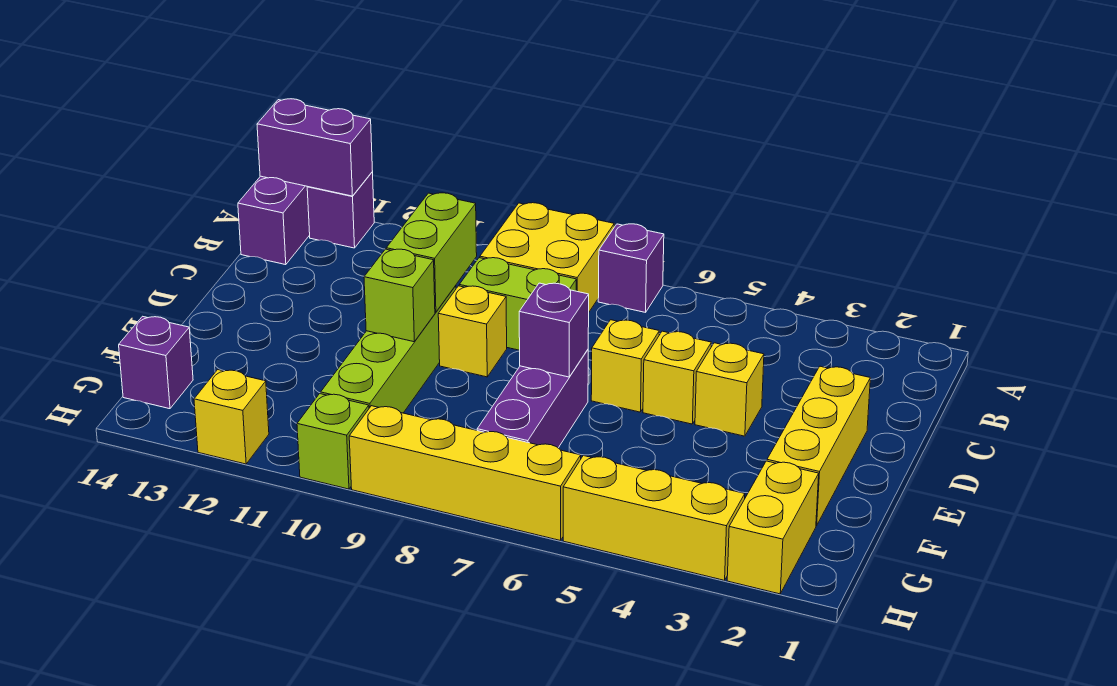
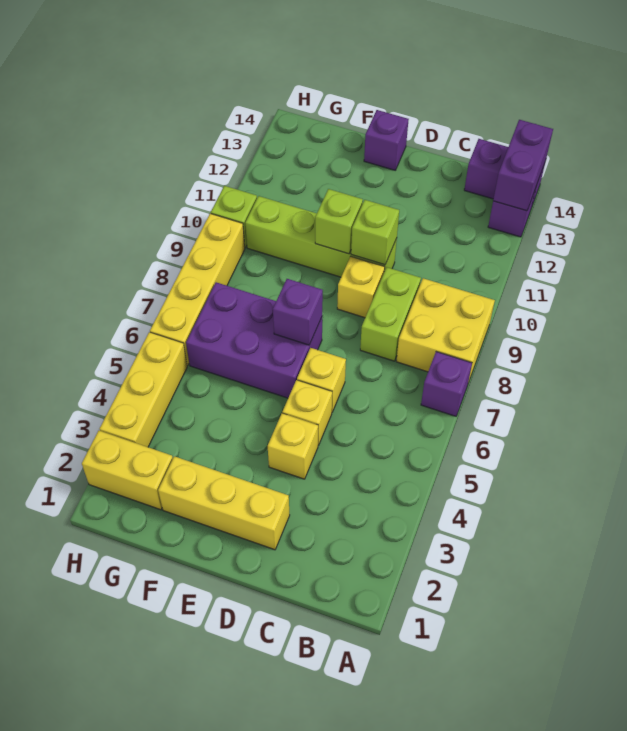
lime 1x2 brick [386,193,477,312] -> lime 1x1 brick [351,200,399,265]
purple 1x3 brick [477,350,588,448] -> purple 2x3 brick [186,282,322,398]
purple 1x1 brick [119,316,193,409] -> purple 1x1 brick moved to [364,110,409,170]
yellow 1x1 brick [194,370,269,464] -> none

